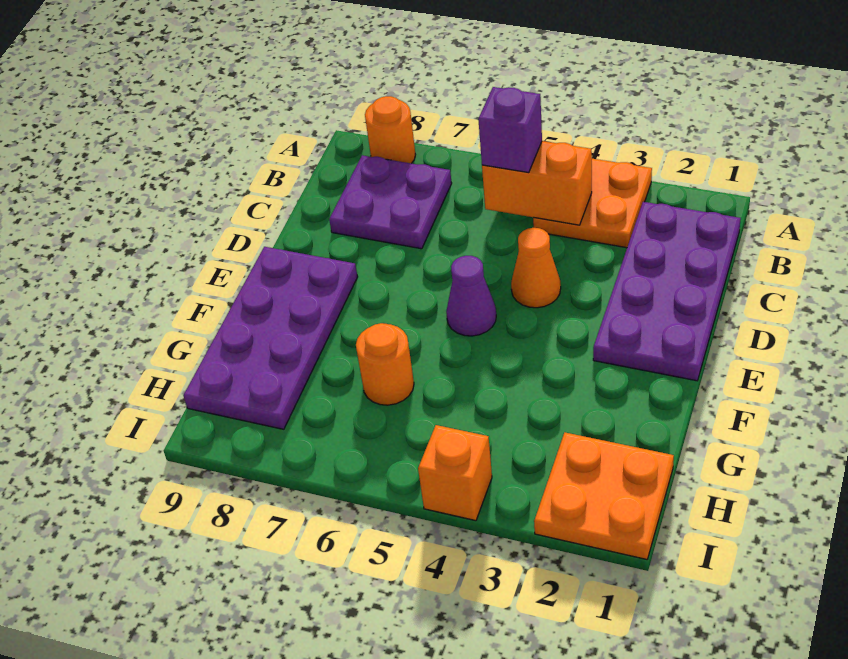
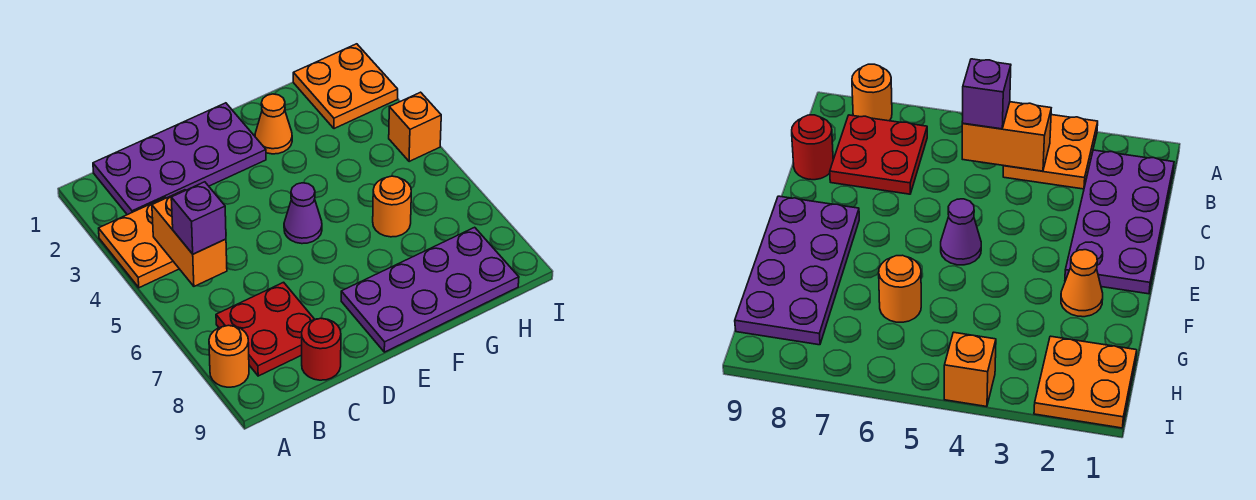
purple 2x2 plate [329,155,452,249] -> red 2x2 plate [216,282,315,376]
none -> red 1x1 round brick [302,318,341,380]
orange 1x1 cone [511,228,561,308] -> orange 1x1 cone moved to [255,94,292,154]

